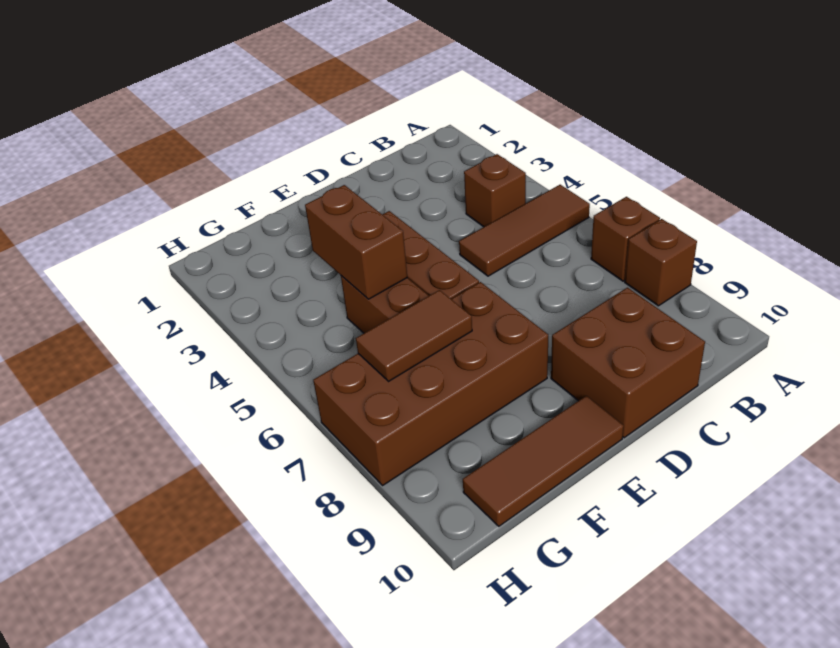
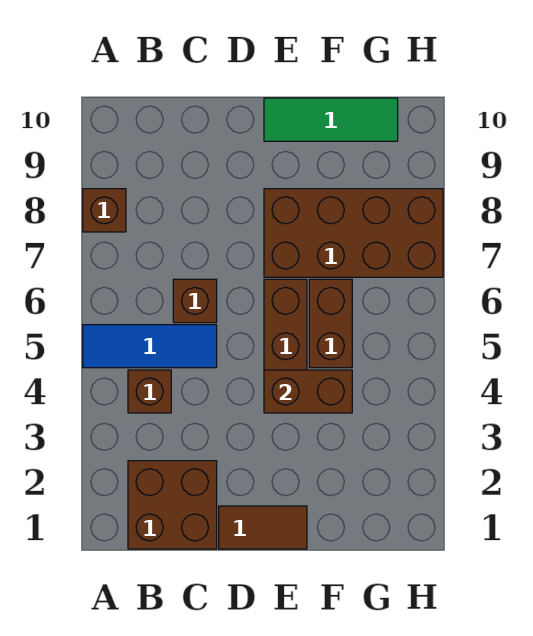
brown 1x3 tile [459,185,590,276] -> blue 1x3 tile [83,325,217,368]
brown 1x1 brick [591,197,660,281] -> brown 1x1 brick moved to [173,279,217,323]
brown 2x2 brick [551,288,705,438] -> brown 2x2 brick moved to [128,461,217,549]
brown 1x3 tile [463,396,624,526] -> green 1x3 tile [264,98,398,141]
brown 1x2 brick [305,185,407,299] -> brown 1x2 brick turned to [264,370,352,413]
brown 1x2 tile [356,290,472,381] -> brown 1x2 tile moved to [219,506,307,549]

